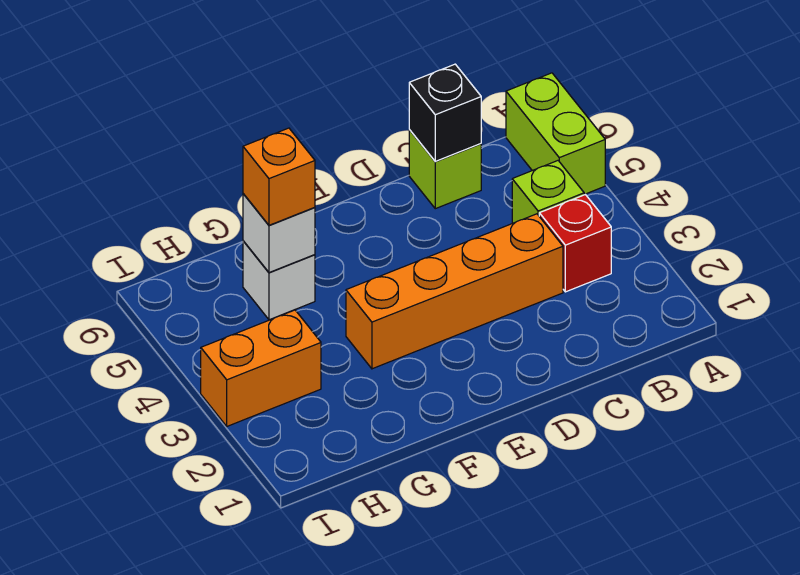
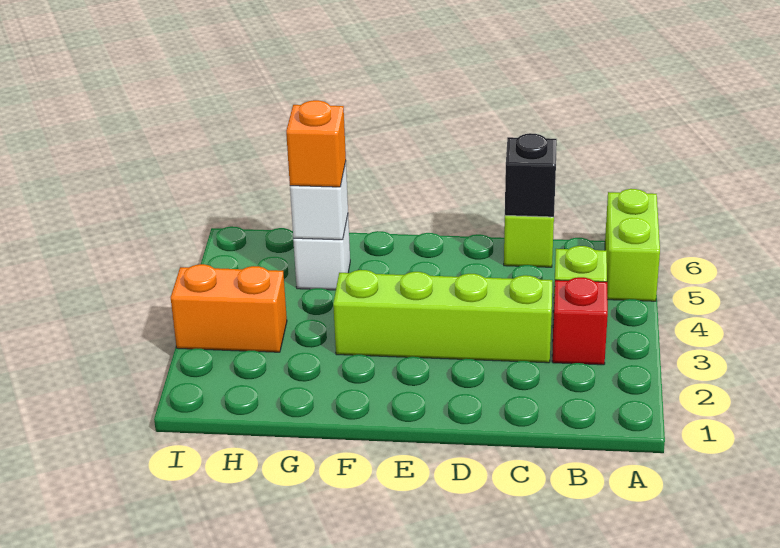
orange 1x4 brick [346,214,563,369] -> lime 1x4 brick [333,270,552,363]

